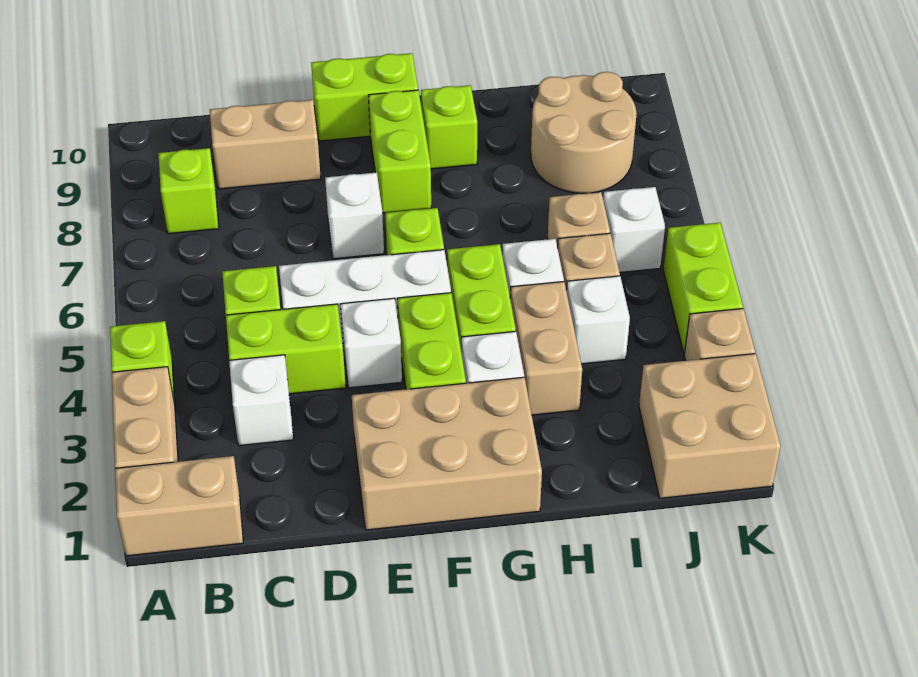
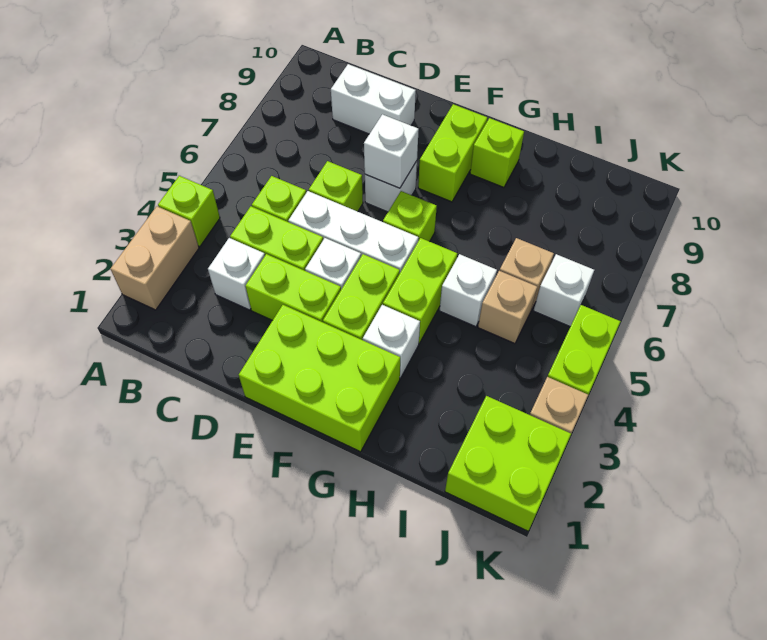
tan 1x2 brick [115,456,243,556] -> none
lime 1x1 brick [158,148,219,234] -> lime 1x1 brick moved to [309,161,363,212]
tan 1x2 brick [210,100,321,189] -> white 1x2 brick [331,64,416,134]
tan 2x3 brick [352,377,542,530] -> lime 2x3 brick [239,305,400,452]
lime 1x2 brick [311,53,418,141] -> lime 1x2 brick moved to [246,254,341,322]
tan 1x2 brick [510,282,582,415] -> none
white 1x1 brick [566,276,630,364] -> white 1x1 brick moved to [364,114,419,188]
tan 2x2 round brick [531,72,637,193] -> none
tan 2x2 brick [639,354,781,498] -> lime 2x2 brick [445,396,571,531]

